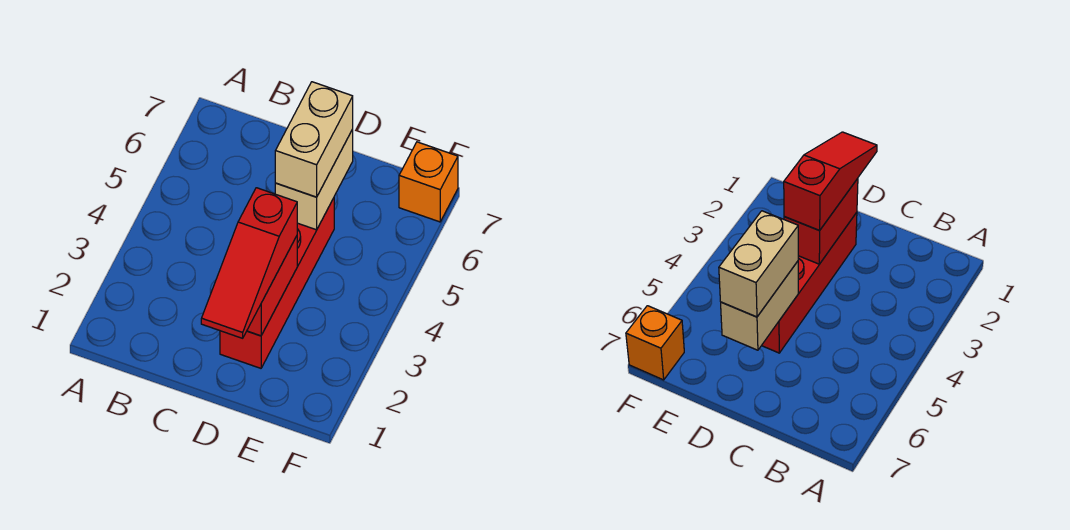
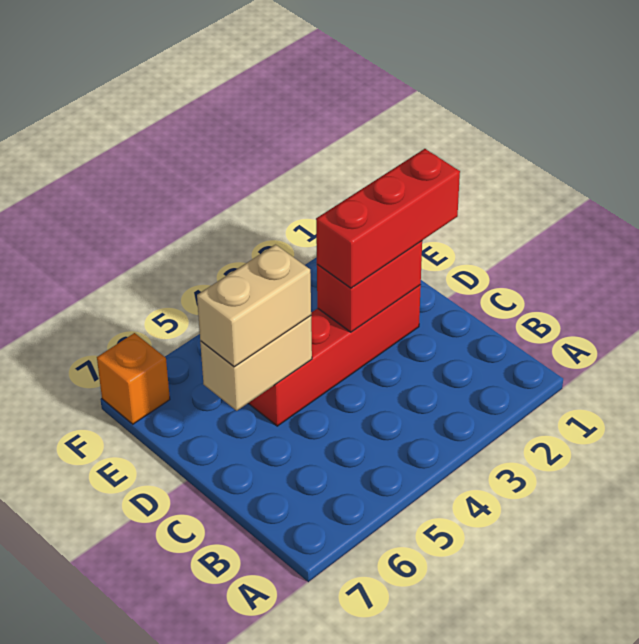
red 1x3 slope [201,188,297,338] -> red 1x3 brick [316,149,460,288]

